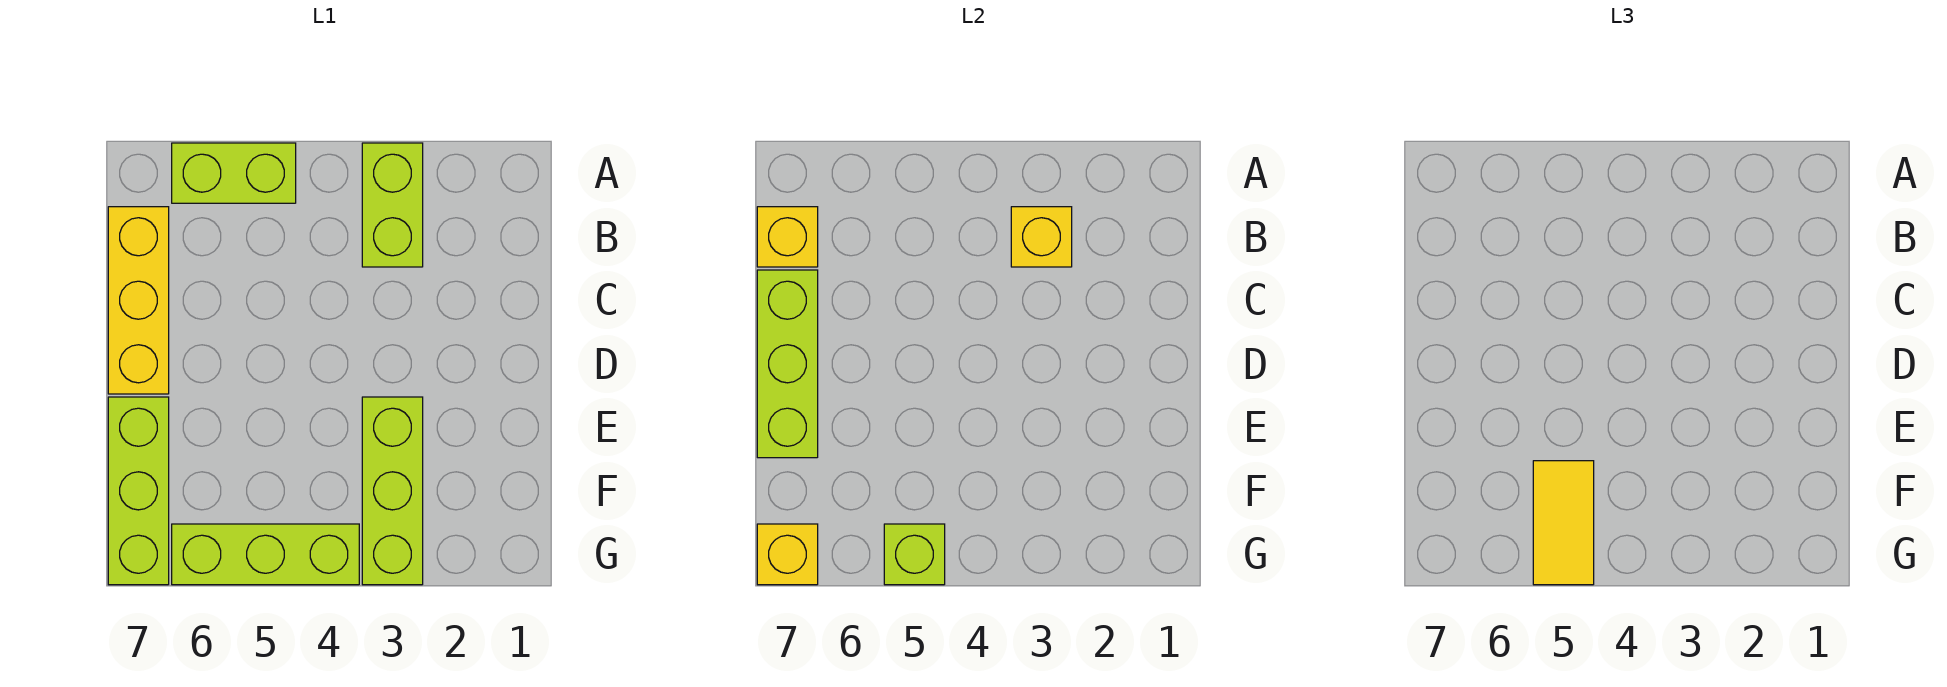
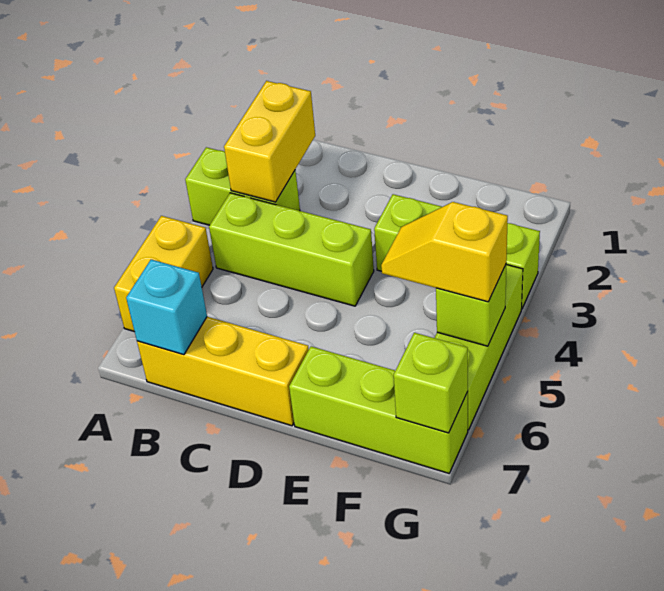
lime 1x2 brick [172,143,296,203] -> yellow 1x2 brick [114,216,213,331]
yellow 1x1 brick [1011,207,1072,267] -> yellow 1x2 brick [224,81,315,202]
yellow 1x1 brick [757,207,818,267] -> cyan 1x1 brick [126,260,207,355]
lime 1x3 brick [757,270,818,458] -> lime 1x3 brick moved to [209,193,374,306]
yellow 1x2 tile [1533,461,1594,585] -> yellow 1x2 slope [381,202,508,302]
yellow 1x1 brick [757,524,818,585] -> lime 1x1 brick [394,333,468,433]

